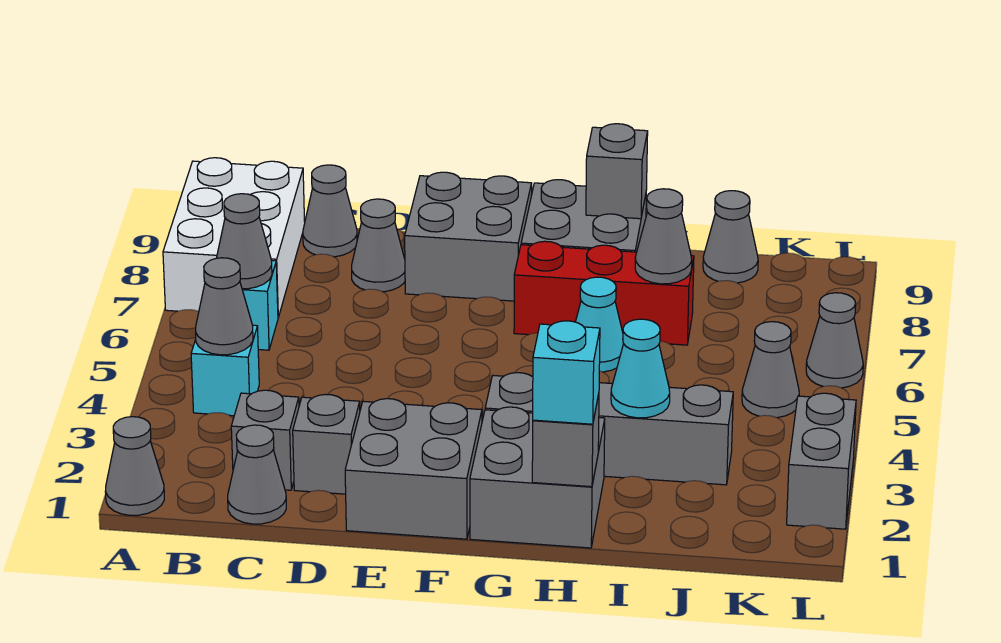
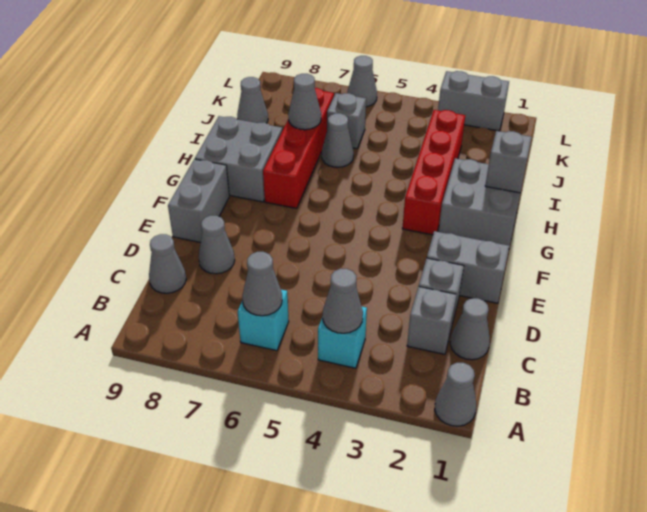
white 2x3 brick [163,158,305,317] -> none
grey 2x2 brick [345,399,482,539] -> grey 1x2 brick [427,231,509,303]
grey 2x2 brick [405,172,532,301] -> grey 1x2 brick [168,159,229,243]
grey 1x4 brick [485,373,733,485] -> red 1x4 brick [402,110,465,235]
red 1x3 brick [514,241,694,345] -> red 1x4 brick [263,88,334,208]
cyan 1x1 brick [533,321,600,424] -> none
cyan 1x1 cone [576,277,624,372] -> none
grey 1x1 brick [586,124,648,219] -> grey 1x1 brick moved to [327,93,366,149]
cyan 1x1 cone [611,319,670,418] -> none
grey 1x1 cone [742,322,799,418] -> grey 1x1 cone moved to [322,113,354,167]

